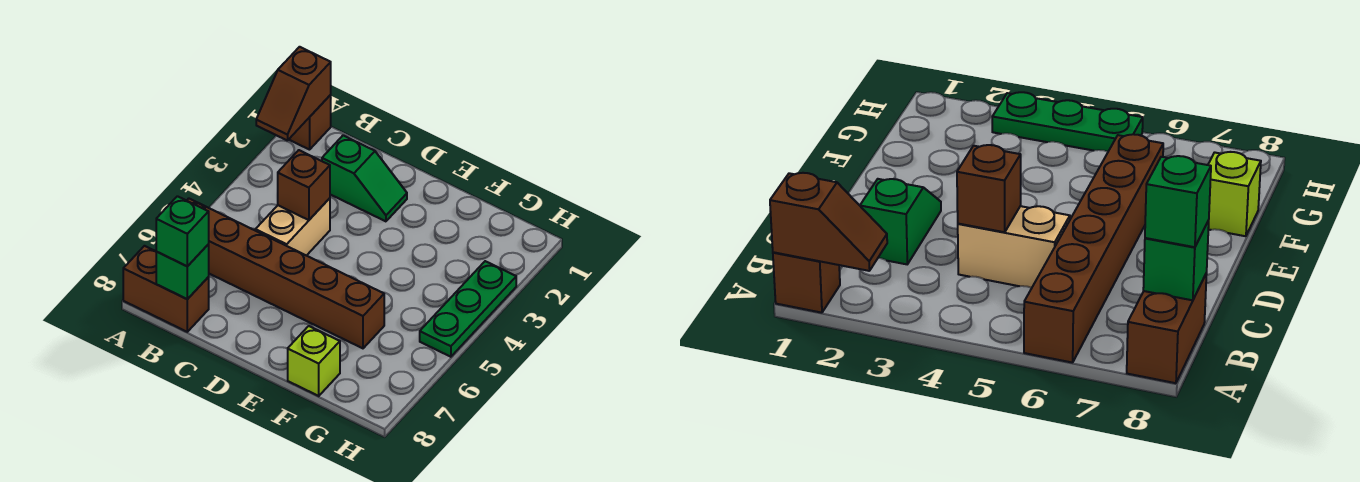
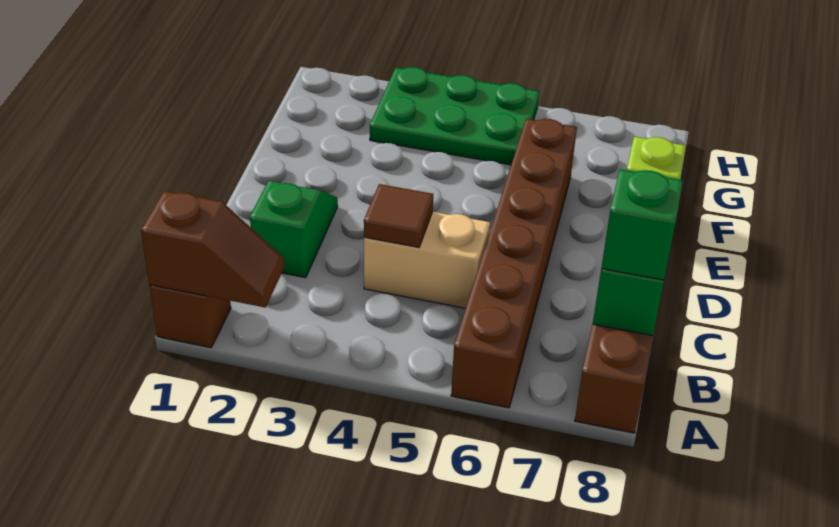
brown 1x1 brick [278,150,330,220] -> brown 1x1 tile [364,184,433,247]
green 1x3 plate [420,261,516,357] -> green 2x3 plate [370,67,539,165]

